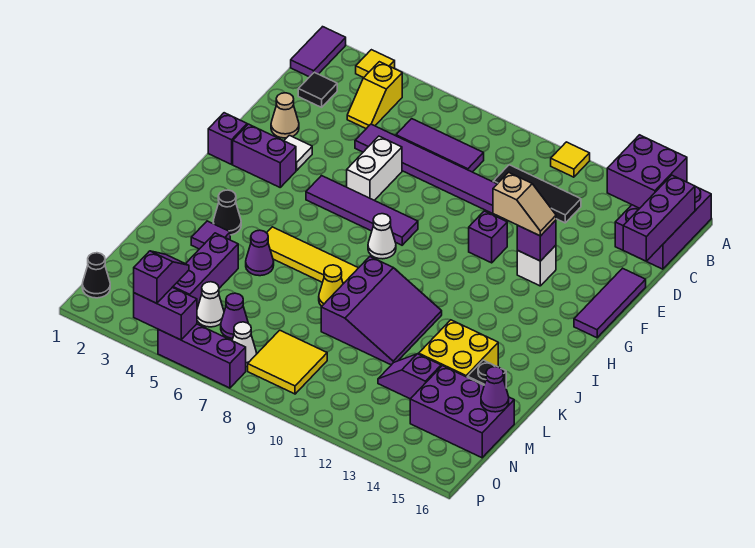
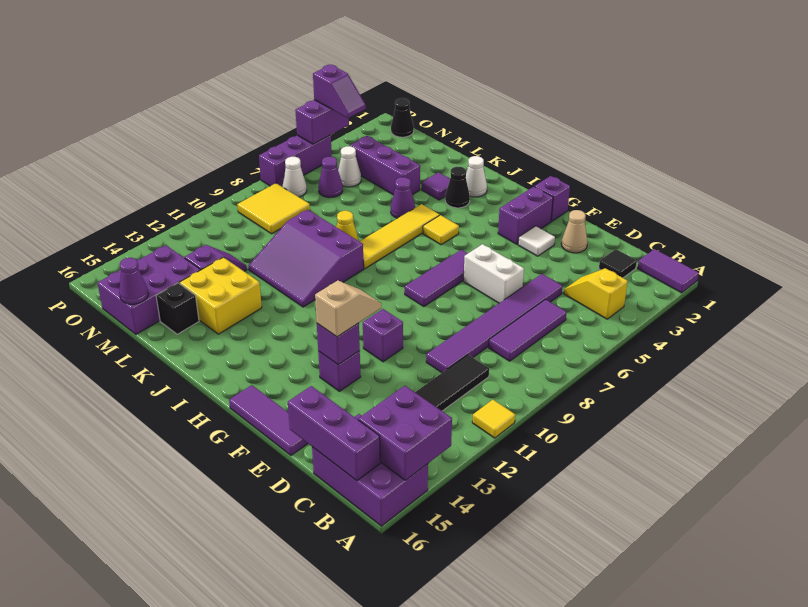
yellow 1x1 tile [356,50,395,78] -> yellow 1x1 tile moved to [423,215,459,245]
tan 1x2 slope [493,172,556,236] -> tan 1x2 slope turned to [315,280,381,337]
white 1x1 brick [517,245,556,286] -> purple 1x1 brick [318,351,361,391]
purple 1x4 tile [306,176,418,245] -> purple 1x3 tile [405,250,468,307]
white 1x1 cone [368,214,396,259] -> white 1x1 cone moved to [466,156,487,197]

